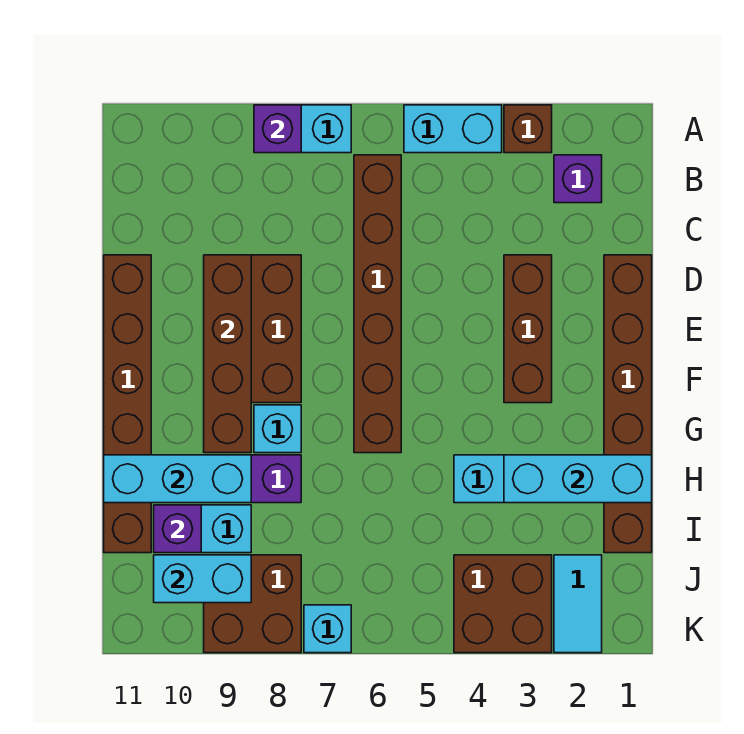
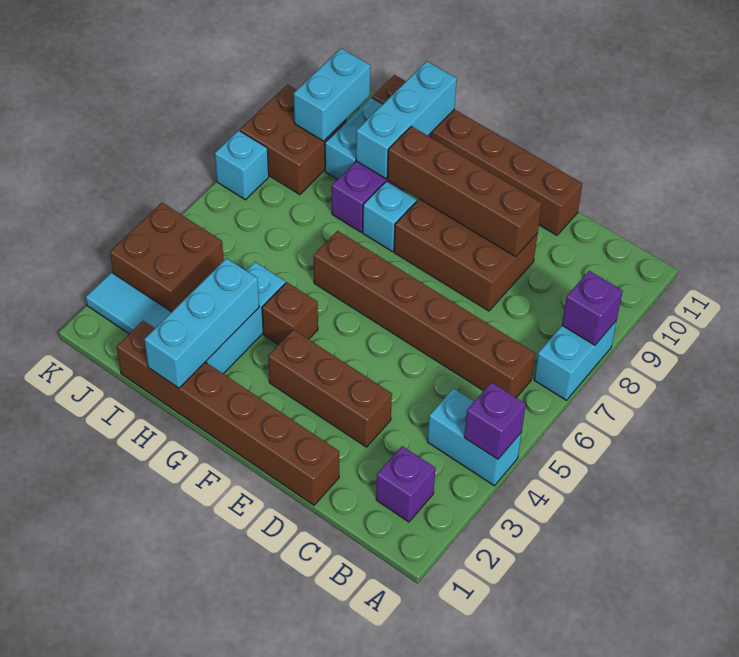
brown 1x1 brick [504,105,552,153] -> brown 1x1 brick moved to [262,282,318,345]
cyan 1x2 brick [404,105,502,153] -> cyan 1x2 brick turned to [427,388,522,486]
purple 1x1 brick [154,505,201,553] -> purple 1x1 brick moved to [464,382,526,459]

